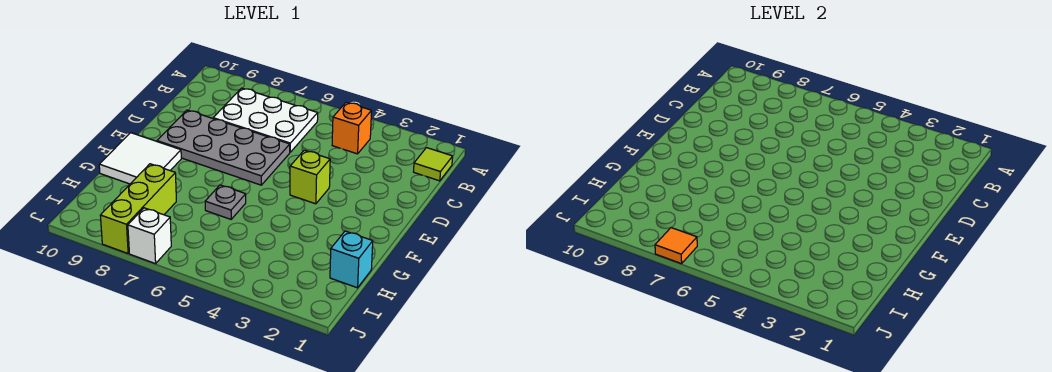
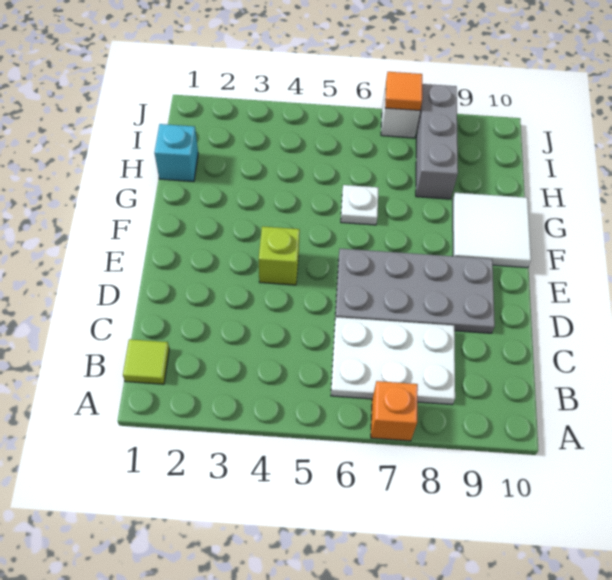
orange 1x1 brick [332,102,372,154] -> orange 1x1 brick moved to [371,381,418,441]
grey 1x1 plate [205,185,246,219] -> white 1x1 plate [341,185,379,225]
lime 1x3 brick [100,164,176,253] -> grey 1x3 brick [416,84,458,199]

